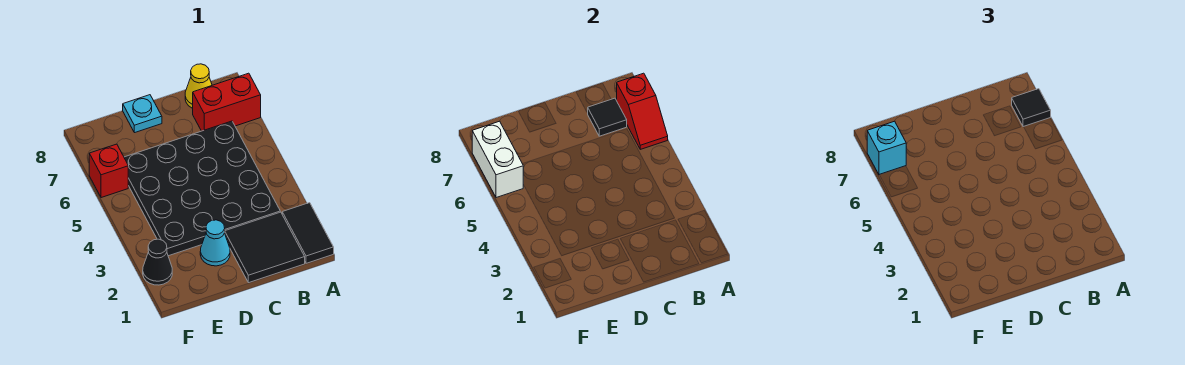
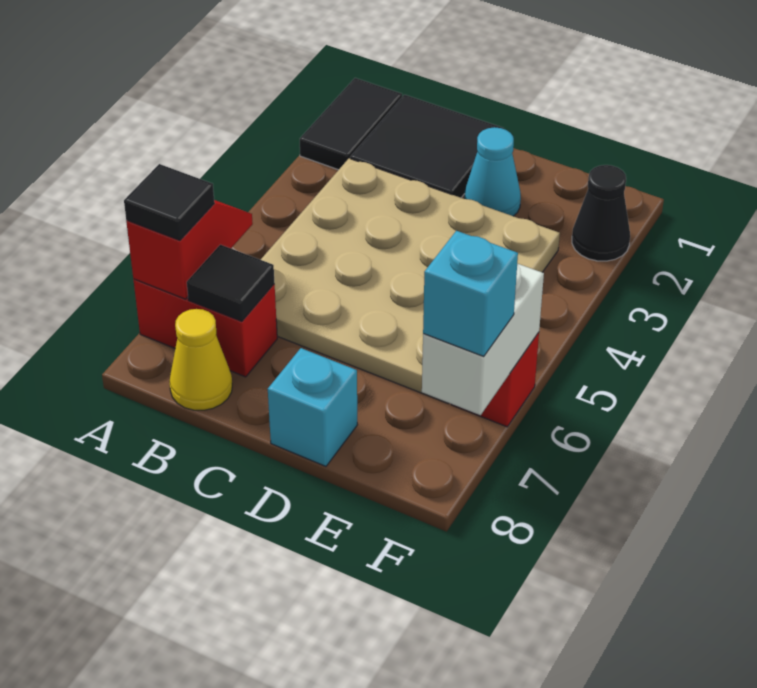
black 4x4 plate [124,121,280,256] -> tan 4x4 plate [261,158,560,403]
cyan 1x1 plate [123,95,162,133] -> cyan 1x1 brick [268,348,357,466]

